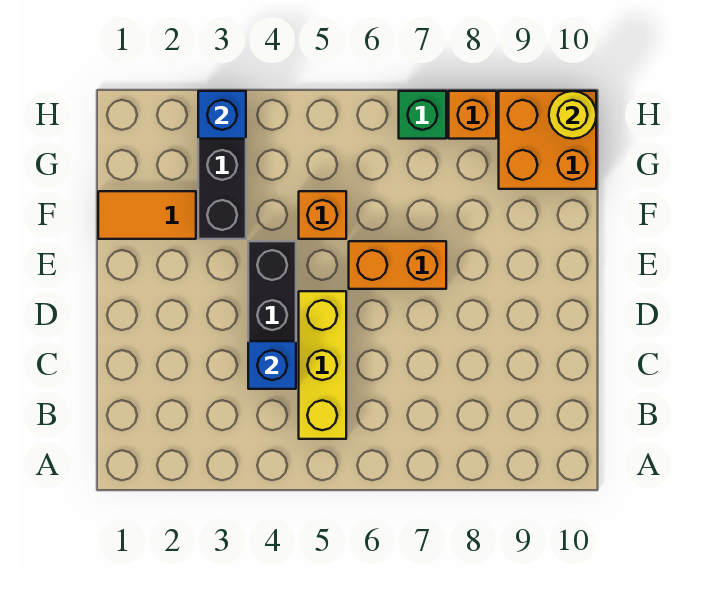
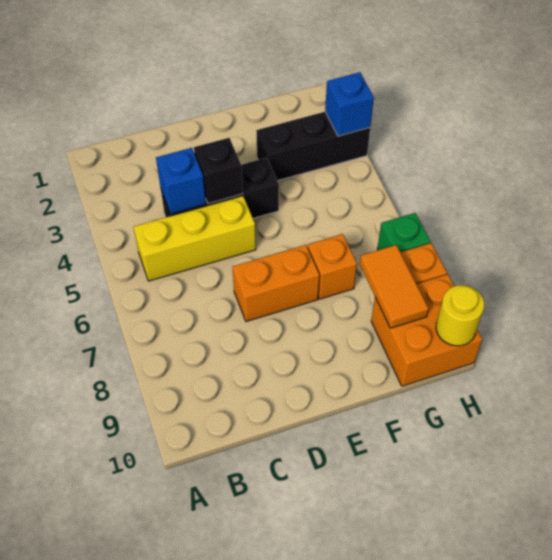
none -> black 1x1 brick [194,138,243,204]
orange 1x2 brick [349,241,446,289] -> orange 1x2 brick turned to [233,245,319,322]
orange 1x2 tile [98,191,196,239] -> orange 1x2 tile moved to [360,245,429,328]
orange 1x1 brick [299,191,346,239] -> orange 1x1 brick moved to [308,234,357,299]

